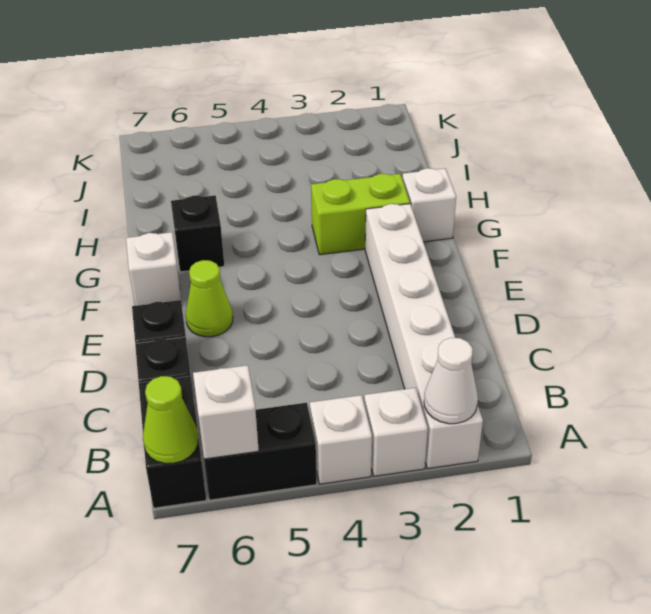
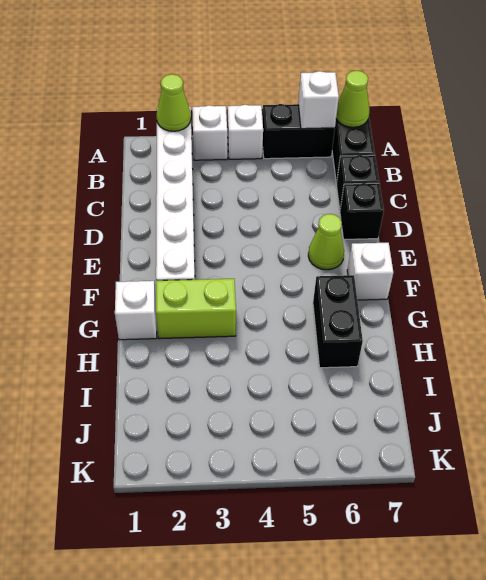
white 1x1 cone [424,338,478,424] -> lime 1x1 cone [156,74,191,131]
black 1x1 brick [171,196,224,272] -> black 1x2 brick [313,275,363,368]

